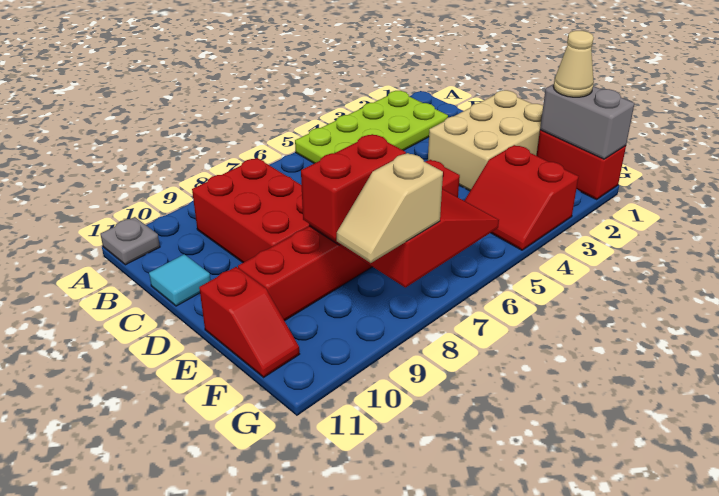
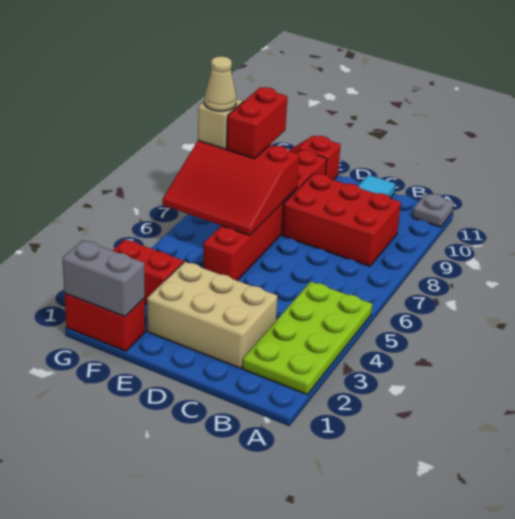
tan 2x3 brick [428,90,543,191] -> tan 2x3 brick turned to [147,262,277,368]
tan 1x1 cone [553,31,594,97] -> tan 1x1 cone moved to [204,56,236,111]

